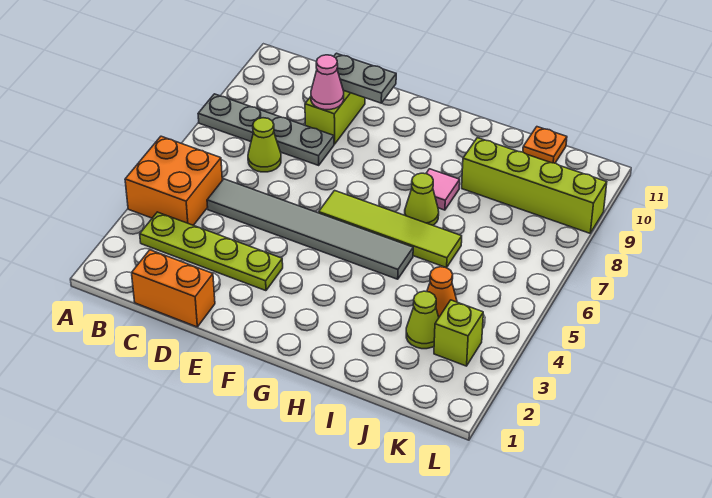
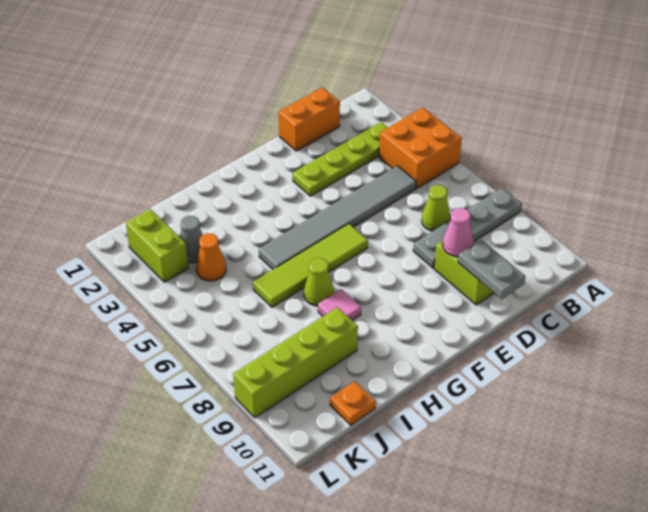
grey 1x2 plate [334,53,396,103] -> grey 1x2 plate turned to [458,240,526,299]
lime 1x1 cone [406,291,439,349] -> grey 1x1 cone [180,216,203,263]
lime 1x1 brick [434,300,483,366] -> lime 1x2 brick [126,209,188,282]

